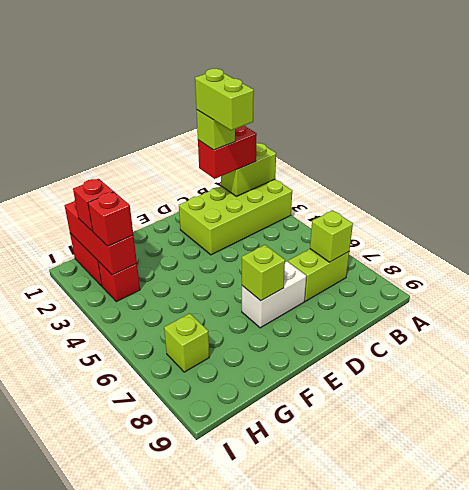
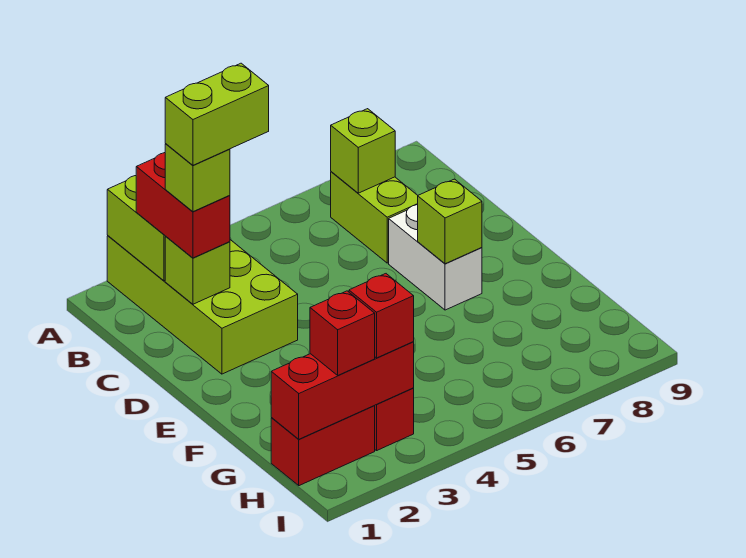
lime 1x1 brick [164,313,209,372] -> lime 1x1 brick moved to [165,237,230,304]

